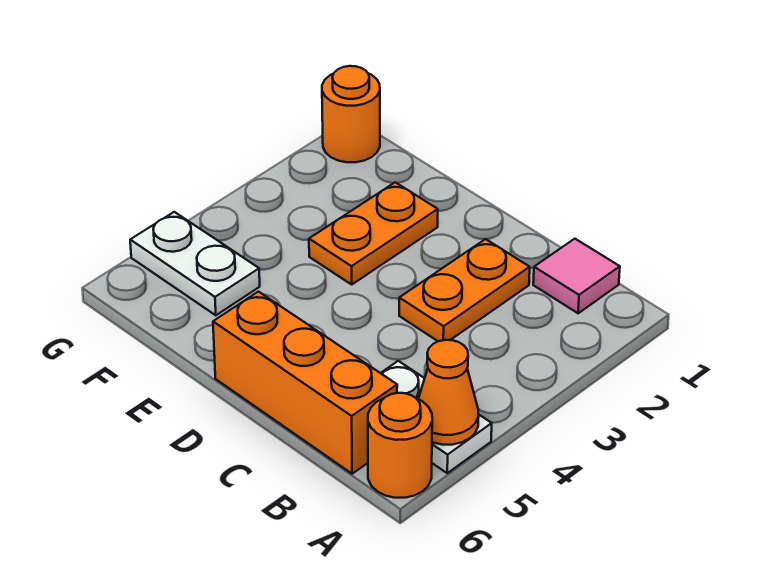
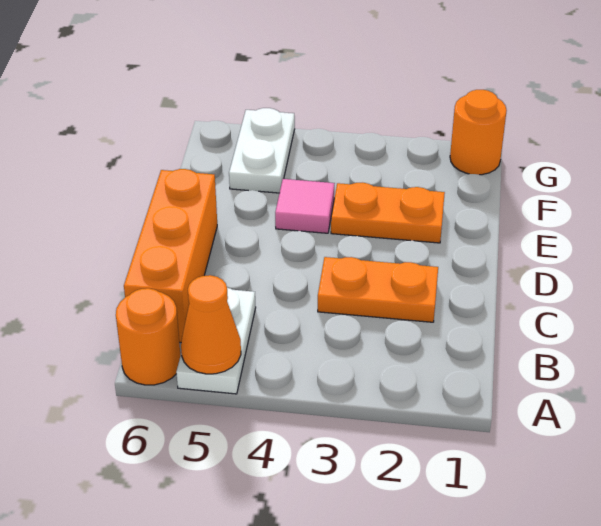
pink 1x1 tile [533,239,620,313] -> pink 1x1 tile moved to [275,179,335,233]

